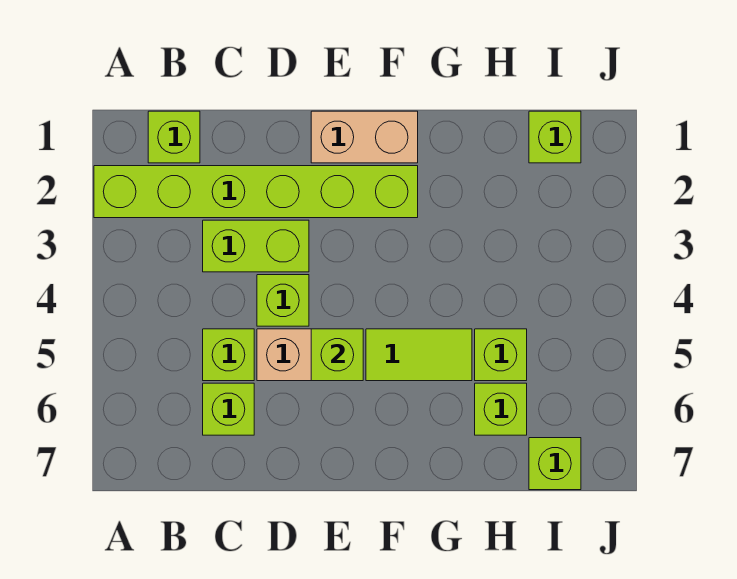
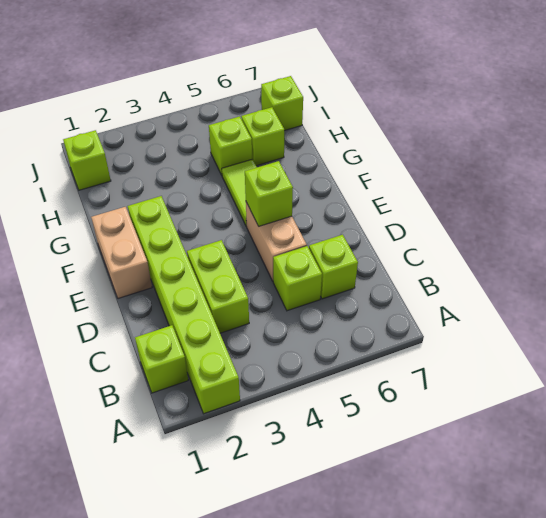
lime 1x1 brick [257,275,309,326] -> none

